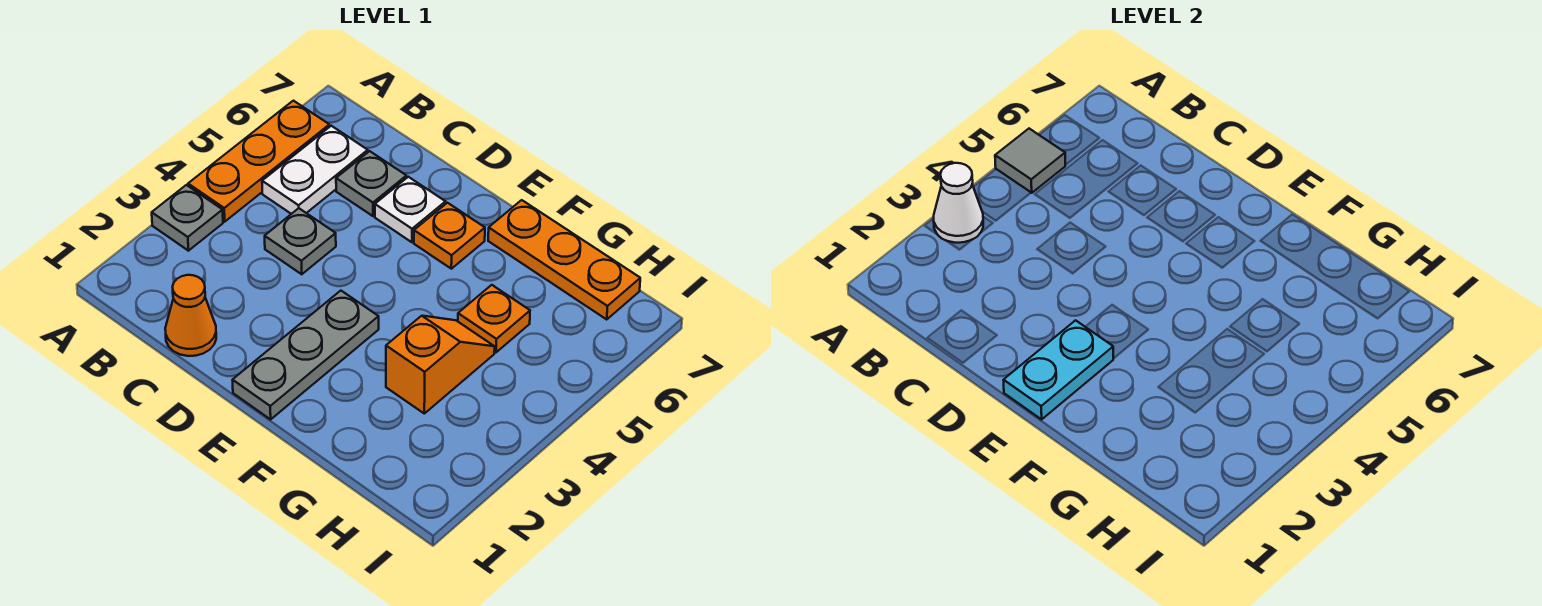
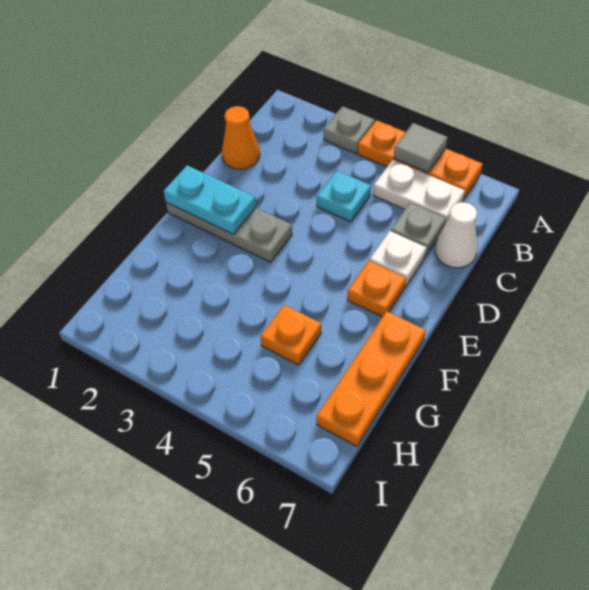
white 1x1 cone [934,163,983,243] -> white 1x1 cone moved to [435,202,477,268]
grey 1x1 plate [265,208,336,274] -> cyan 1x1 plate [317,171,371,222]
orange 1x2 slope [386,316,495,413] -> none

